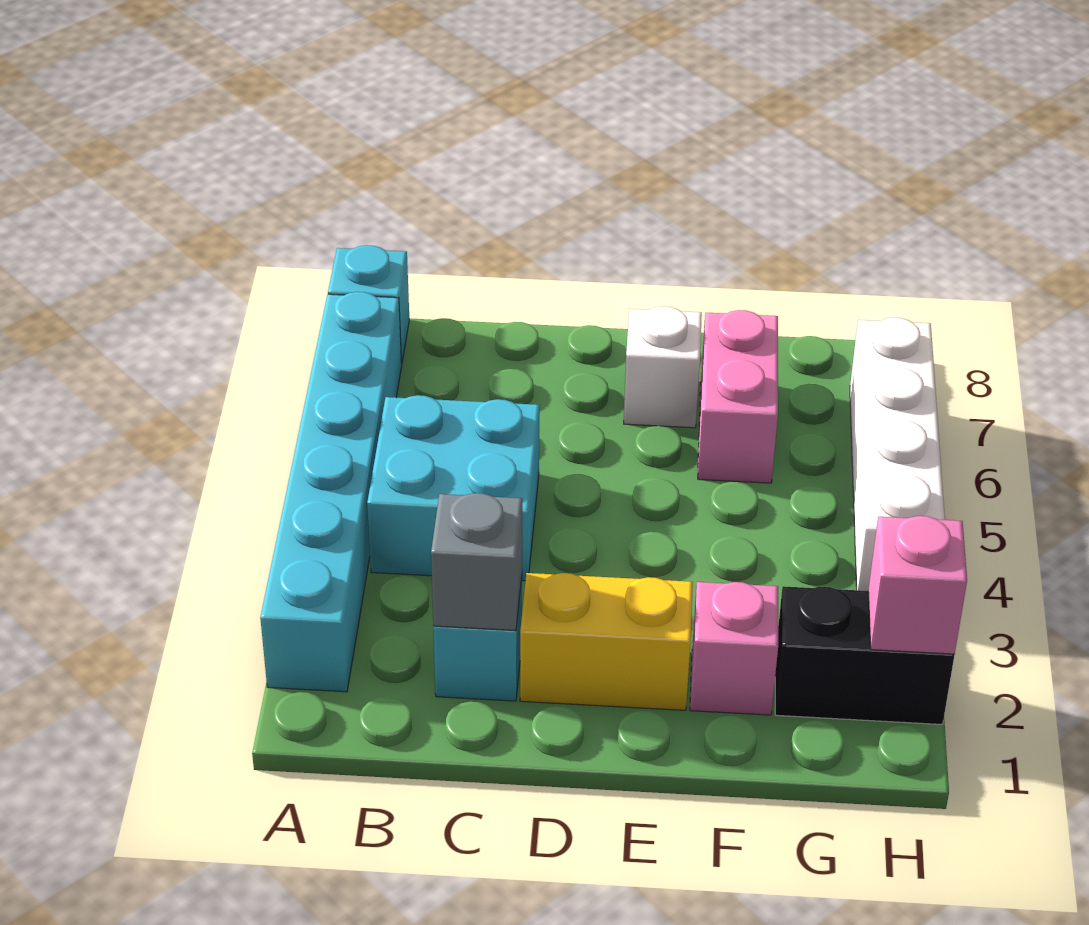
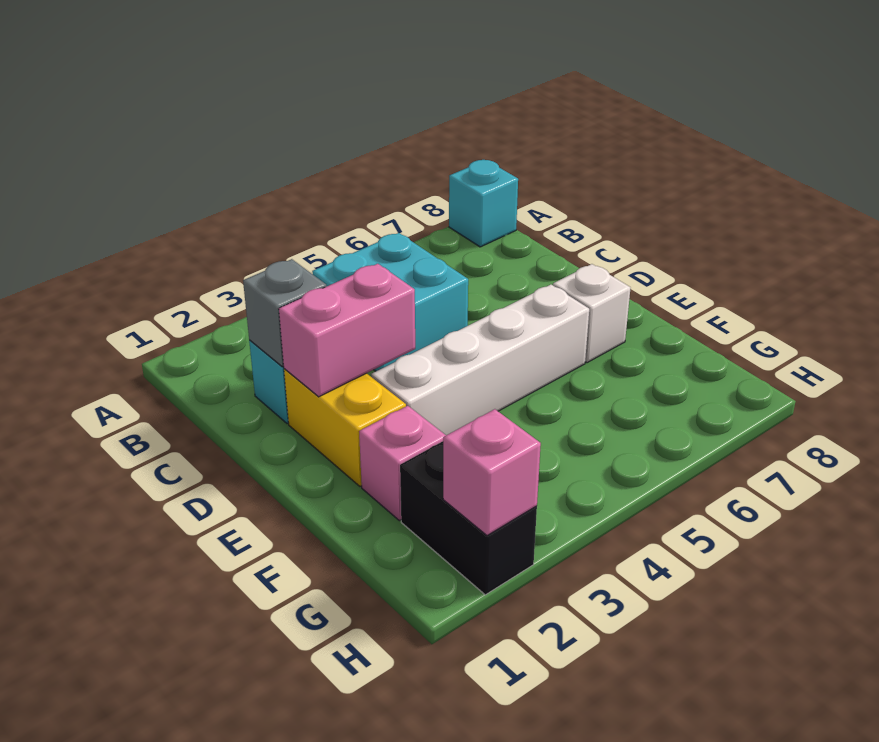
cyan 1x6 brick [260,292,402,692] -> none
pink 1x2 brick [698,310,778,483] -> pink 1x2 brick moved to [279,264,415,397]
white 1x4 brick [850,318,945,591] -> white 1x4 brick moved to [371,285,589,435]

